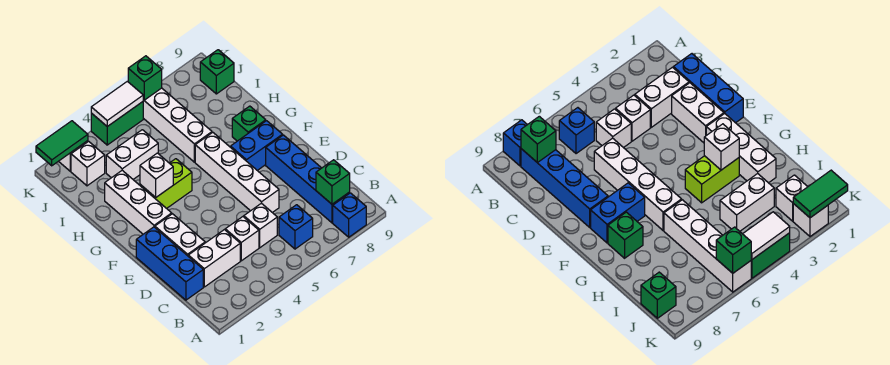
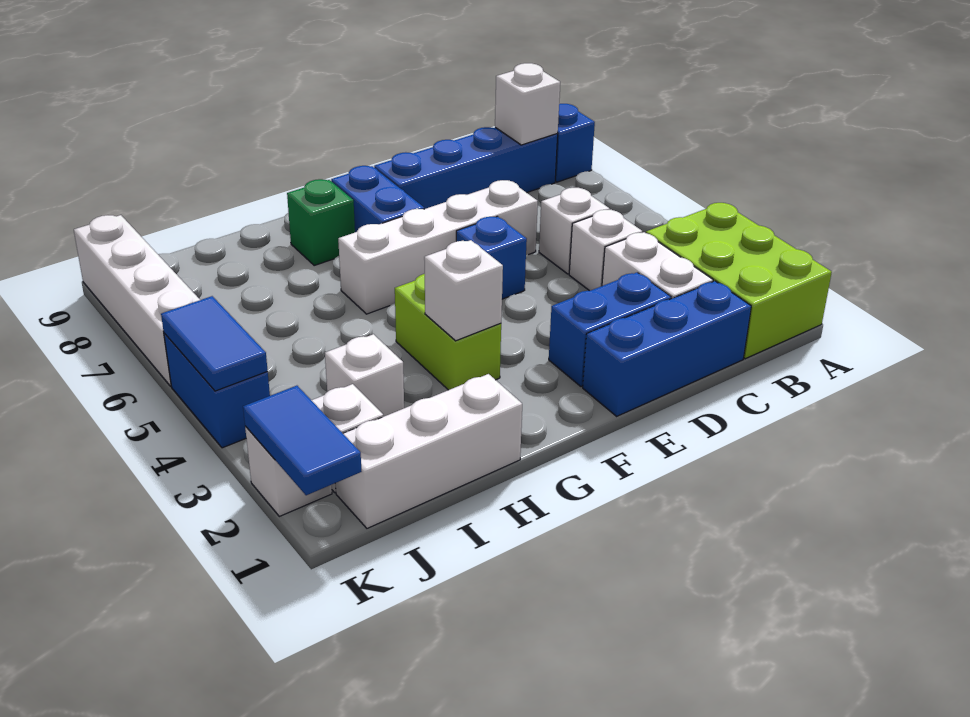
none -> lime 2x3 brick [646,203,832,359]
blue 1x1 brick [279,205,313,249] -> blue 1x1 brick moved to [456,216,527,299]
green 1x1 brick [316,160,350,204] -> white 1x1 brick [495,63,560,145]
white 1x2 brick [155,214,205,256] -> blue 1x2 brick [549,273,671,387]
white 1x3 brick [105,170,172,234] -> white 1x3 brick moved to [336,374,522,528]
white 1x4 brick [143,88,212,162] -> white 1x4 brick turned to [74,215,200,386]
white 1x2 brick [106,130,158,179] -> white 1x1 brick [325,334,404,417]
green 1x1 brick [200,50,234,94] -> none
green 1x2 tile [36,121,88,166] -> blue 1x2 tile [243,386,362,495]
green 1x2 brick [91,102,143,145] -> blue 1x2 brick [164,333,270,448]
white 1x2 tile [91,81,143,126] -> blue 1x2 tile [161,296,268,391]
green 1x1 brick [128,56,162,100] -> none

